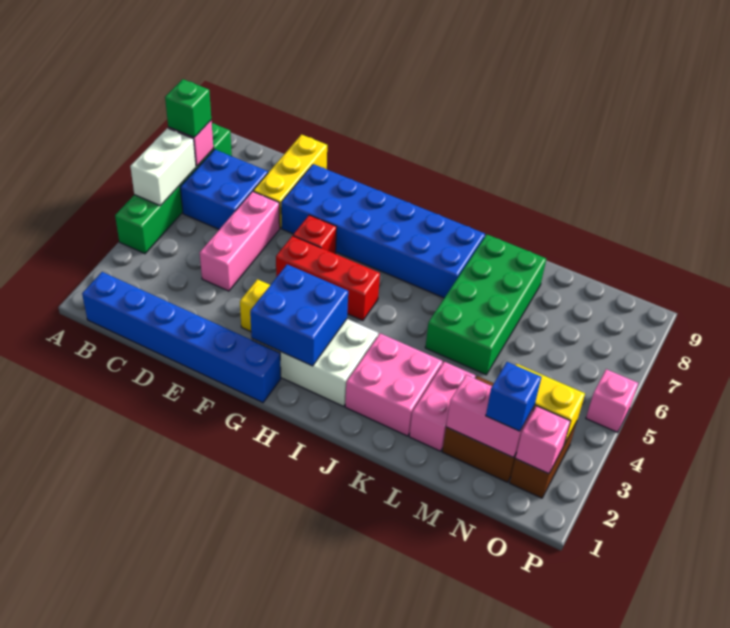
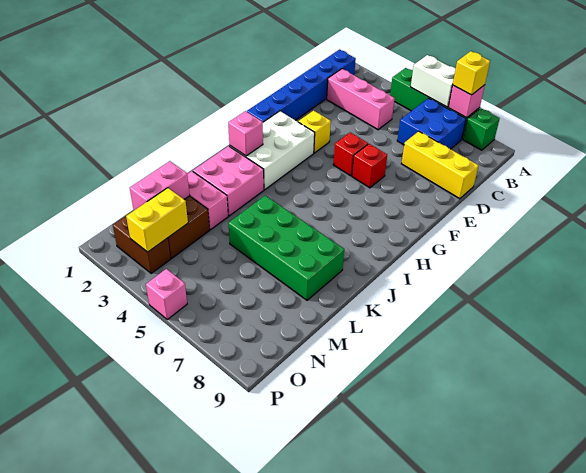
green 1x1 brick [165,79,211,137] -> yellow 1x1 brick [453,51,490,95]
pink 1x3 brick [200,191,280,291] -> pink 1x3 brick moved to [327,69,395,130]
blue 2x6 brick [281,164,485,298] -> none
red 1x3 brick [276,236,380,321] -> red 1x1 brick [333,132,368,176]
blue 2x2 brick [250,264,348,366] -> none
blue 1x1 brick [486,362,541,431] -> none
pink 1x1 brick [515,406,571,474] -> pink 1x1 brick moved to [228,111,263,156]

